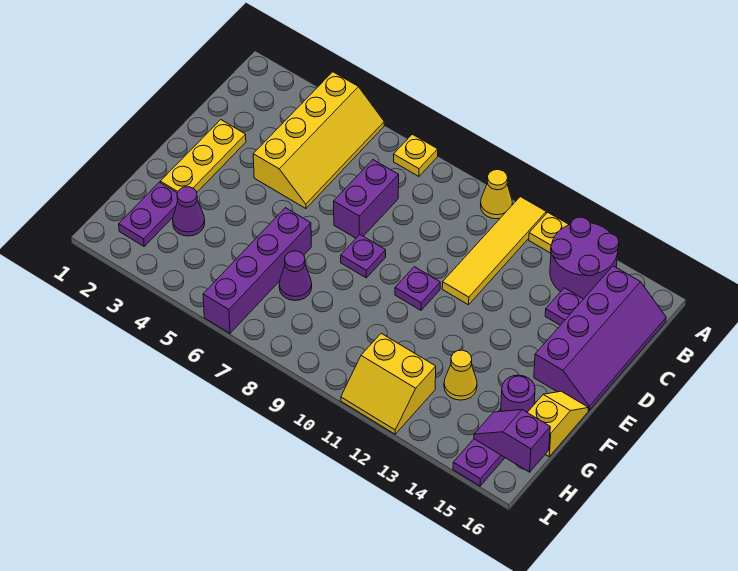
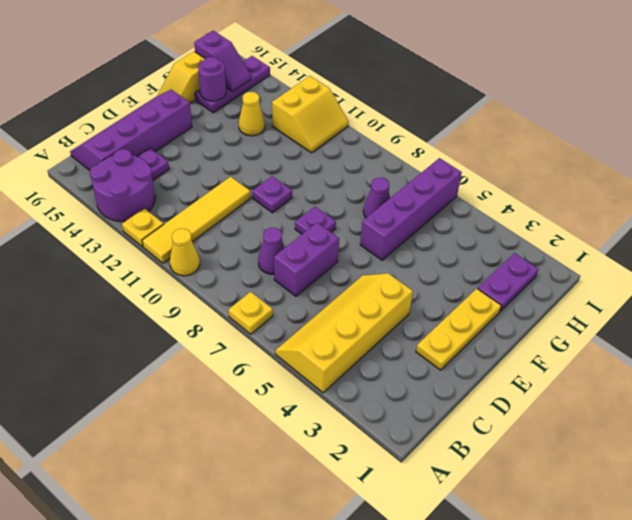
purple 1x1 cone [173,187,205,236] -> purple 1x1 cone moved to [258,228,285,274]
yellow 2x2 slope [341,333,436,434] -> yellow 2x2 slope turned to [272,76,349,153]

